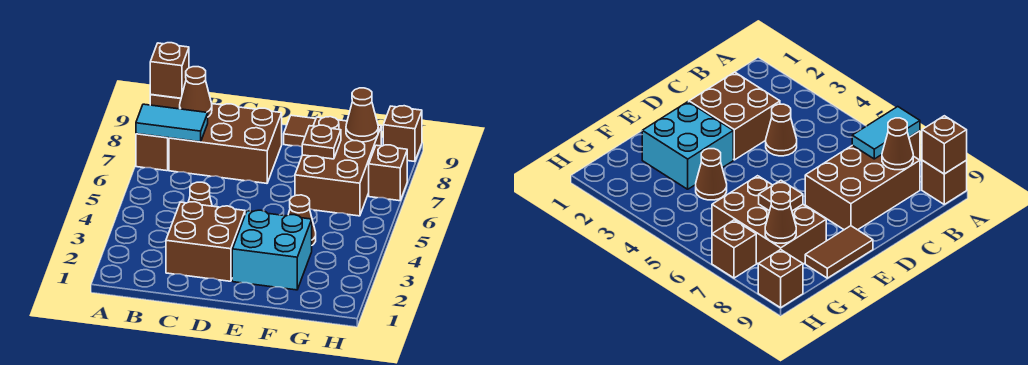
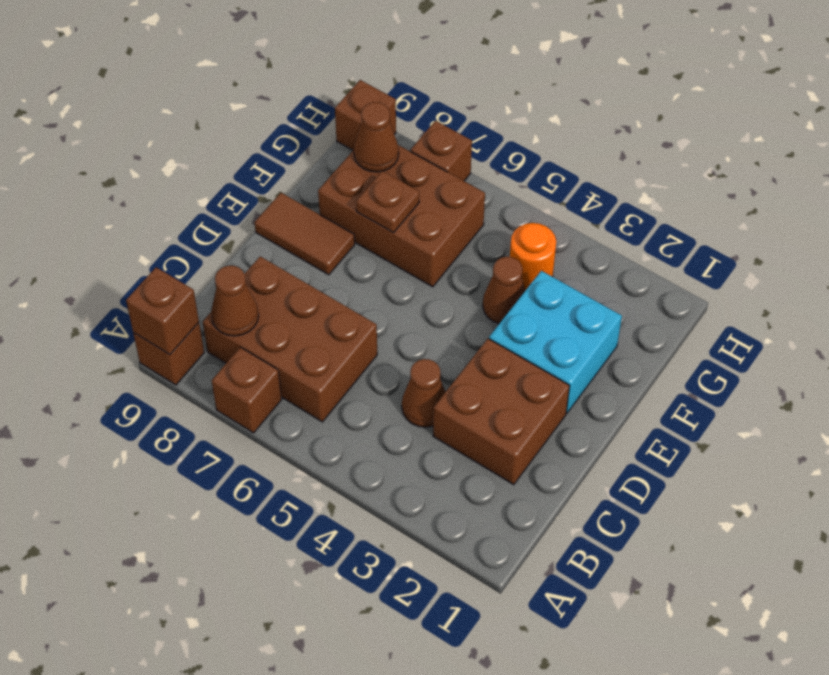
cyan 1x2 tile [136,104,208,142] -> none
brown 2x3 brick [169,104,282,183] -> brown 2x3 brick turned to [203,256,377,422]
brown 1x2 tile [284,115,316,147] -> brown 1x2 tile turned to [254,193,355,275]
none -> orange 1x1 round brick [510,223,556,290]

